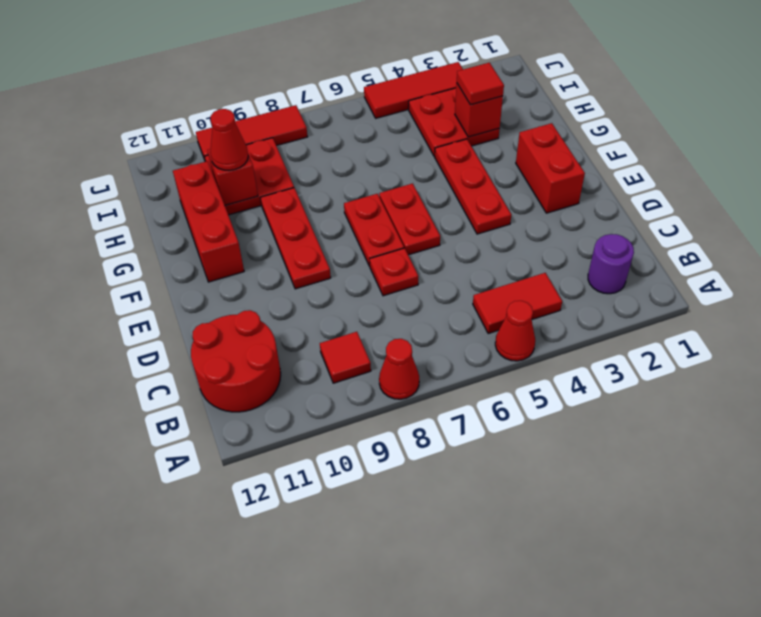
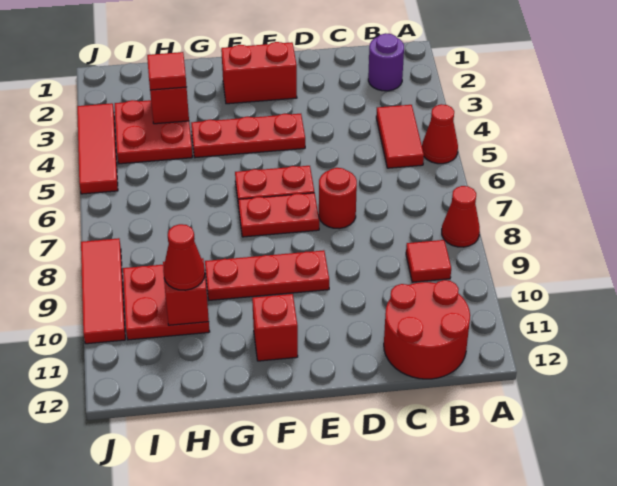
red 1x1 plate [370,248,418,296] -> red 1x1 round brick [319,168,357,229]
red 1x3 brick [173,161,244,282] -> red 1x1 brick [252,294,298,361]

